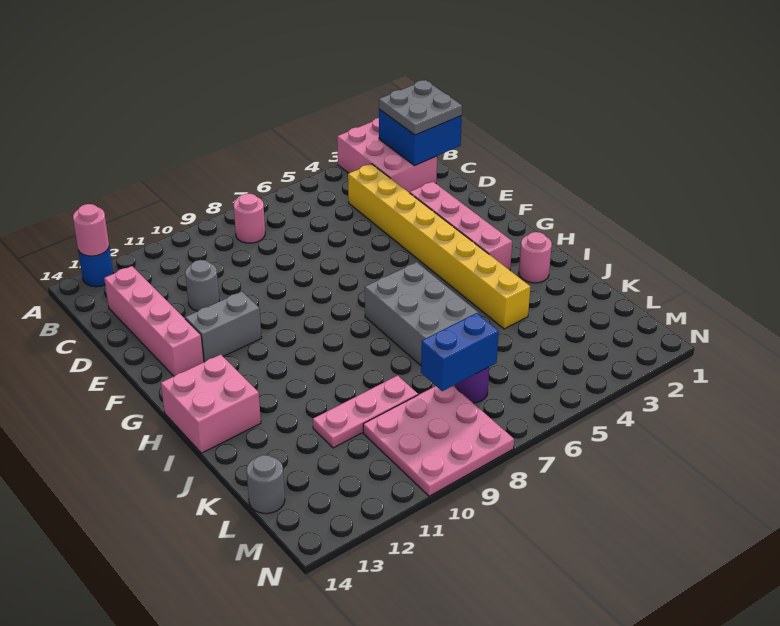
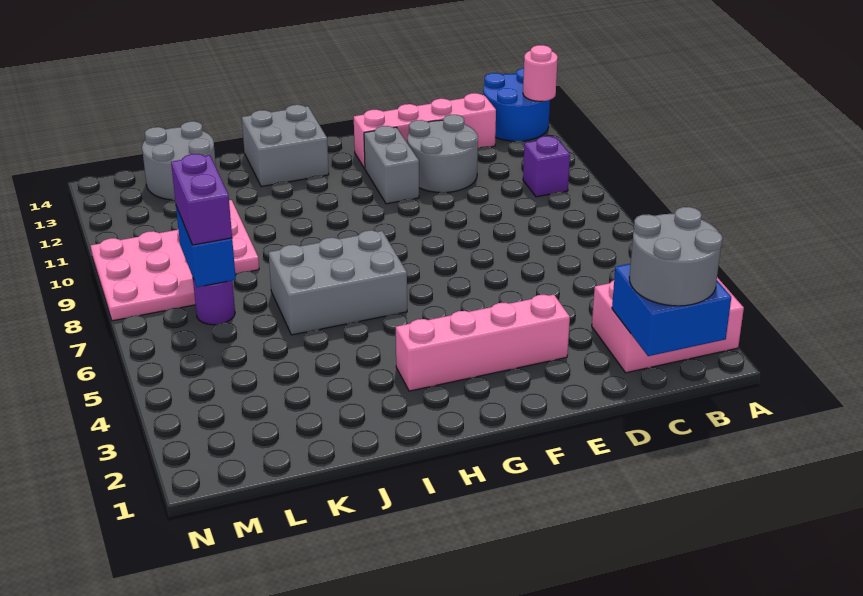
blue 1x1 round brick [78,248,113,287] -> blue 2x2 round brick [483,68,550,141]
grey 2x2 plate [379,80,462,135] -> grey 2x2 round brick [629,207,723,306]
pink 1x1 round brick [233,194,265,243] -> none
none -> purple 1x1 brick [523,136,570,197]
yellow 1x8 brick [348,164,530,329] -> none
grey 1x1 round brick [185,260,219,311] -> grey 2x2 round brick [407,115,478,192]
pink 2x2 brick [161,355,261,453] -> grey 2x2 brick [242,105,329,187]
pink 1x1 round brick [519,232,552,283] -> none
none -> purple 1x2 brick [171,154,232,245]
grey 1x1 round brick [246,455,285,514] -> grey 2x2 round brick [142,121,216,200]

